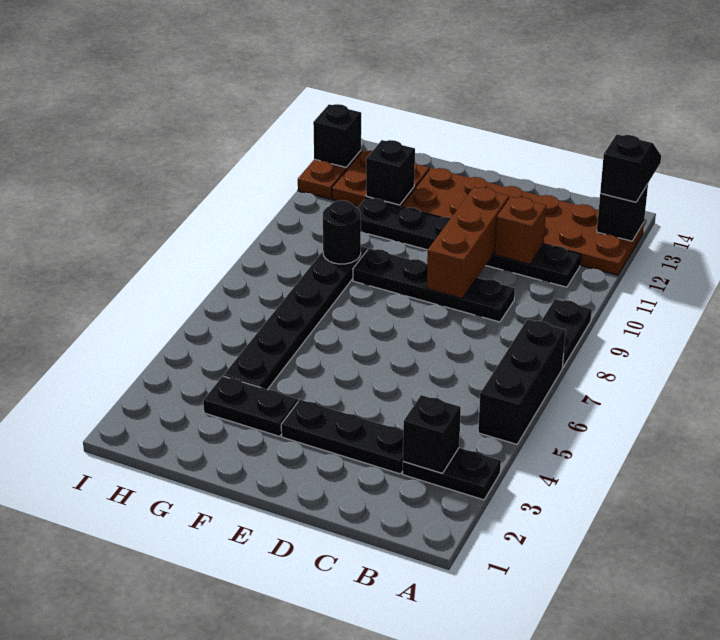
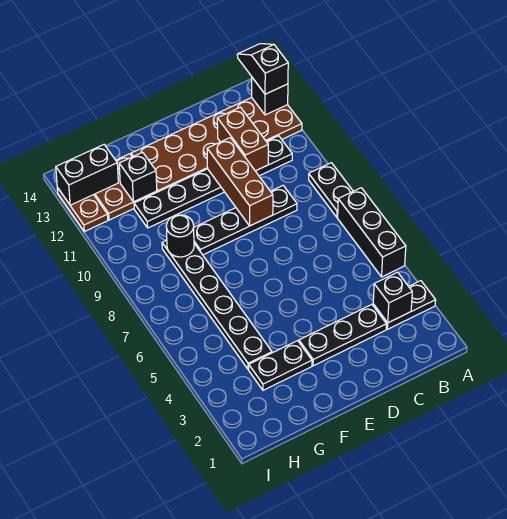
brown 1x1 brick [495,197,546,264] -> brown 1x2 brick [217,107,268,171]
black 1x1 brick [313,104,361,167] -> black 1x2 brick [56,145,118,205]

